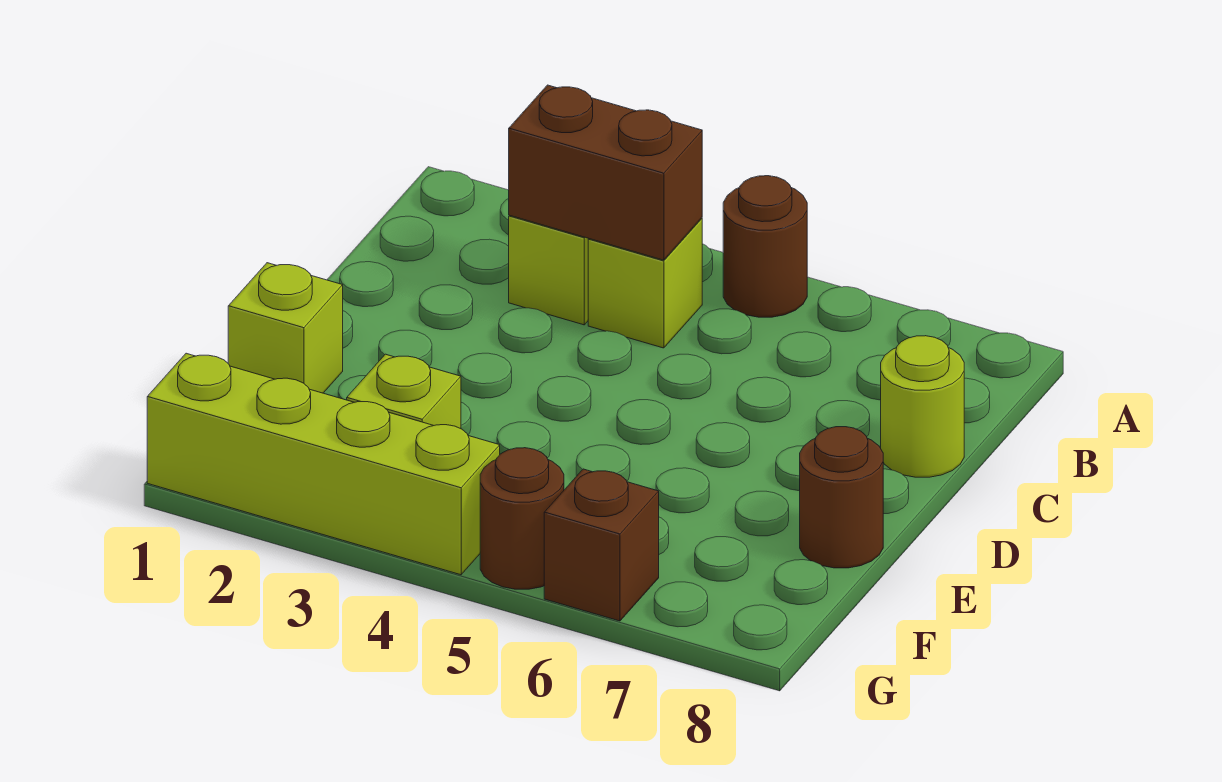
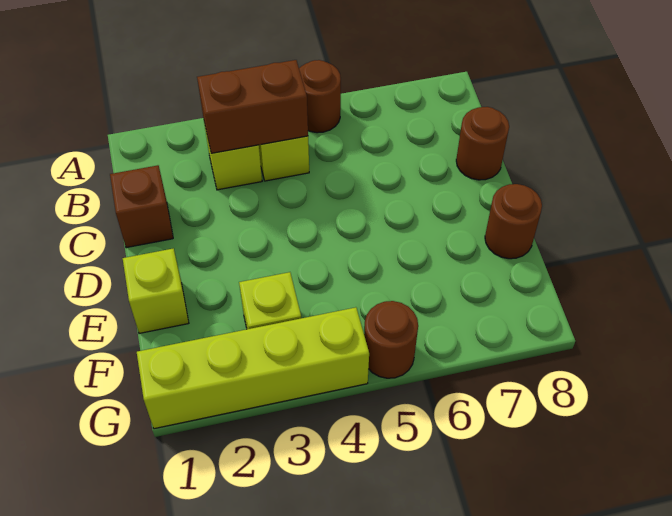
lime 1x1 round brick [881,336,964,477] -> brown 1x1 round brick [456,107,509,180]
brown 1x1 brick [544,469,659,621] -> brown 1x1 brick moved to [110,165,173,248]

